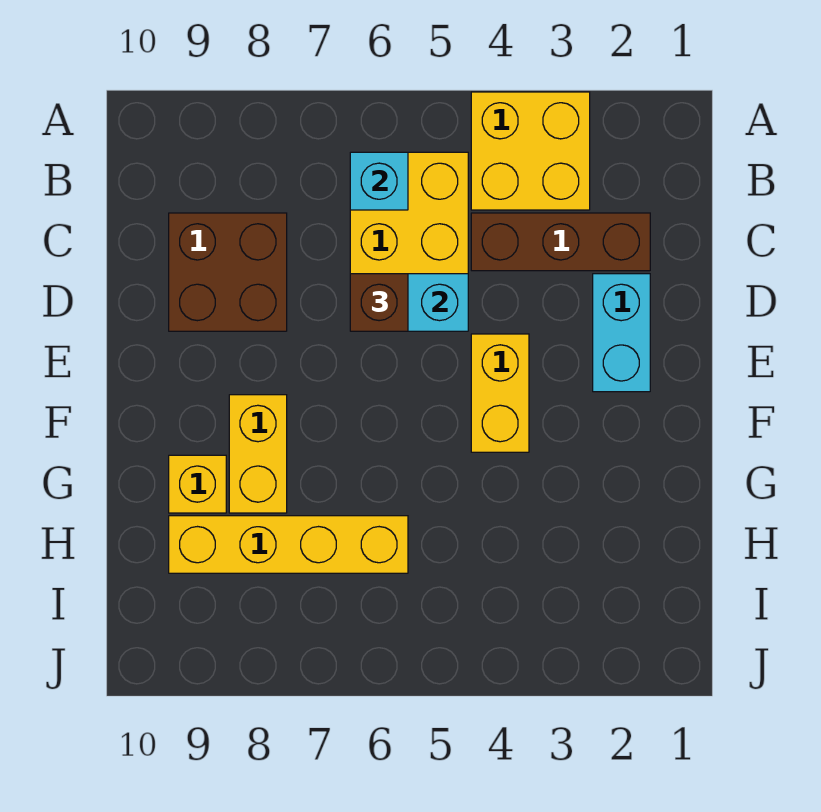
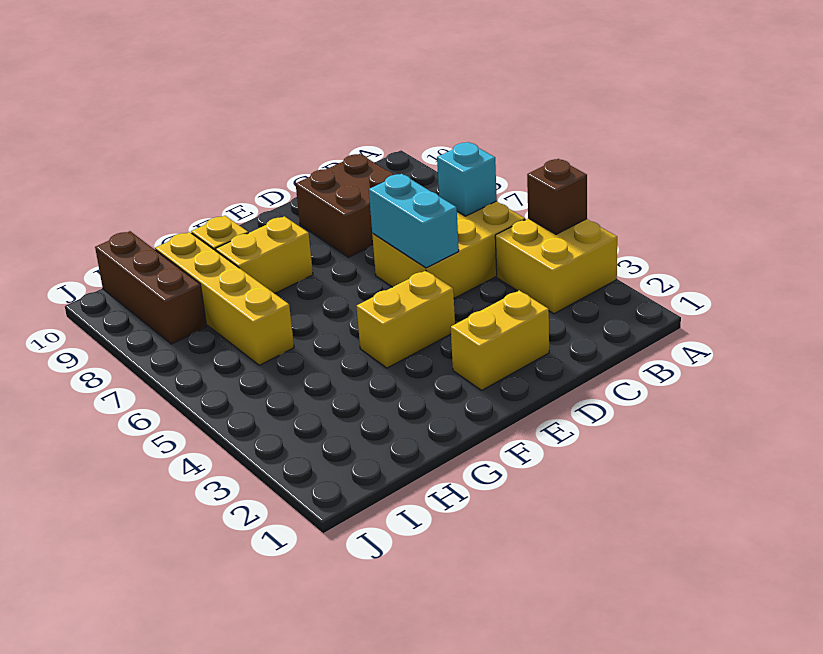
brown 1x3 brick [471,213,650,271] -> brown 1x3 brick moved to [95,231,207,344]
cyan 1x2 brick [593,274,650,392] -> yellow 1x2 brick [451,290,549,390]
brown 1x1 brick [350,274,408,331] -> brown 1x1 brick moved to [527,159,587,234]

